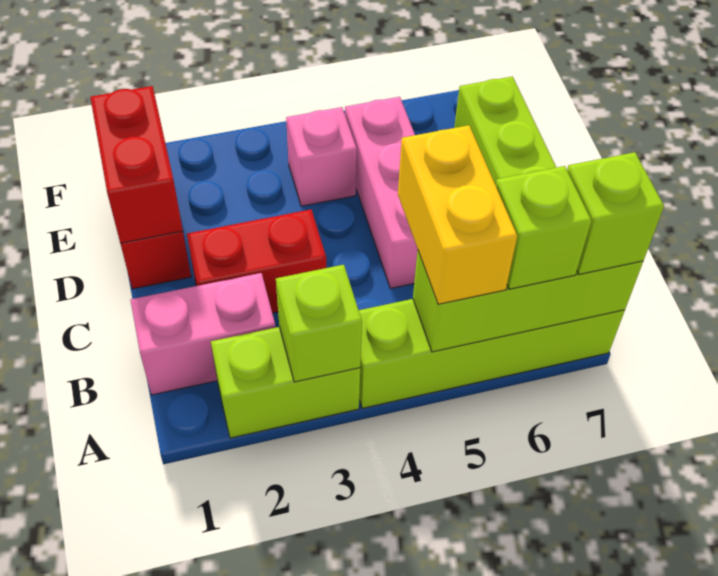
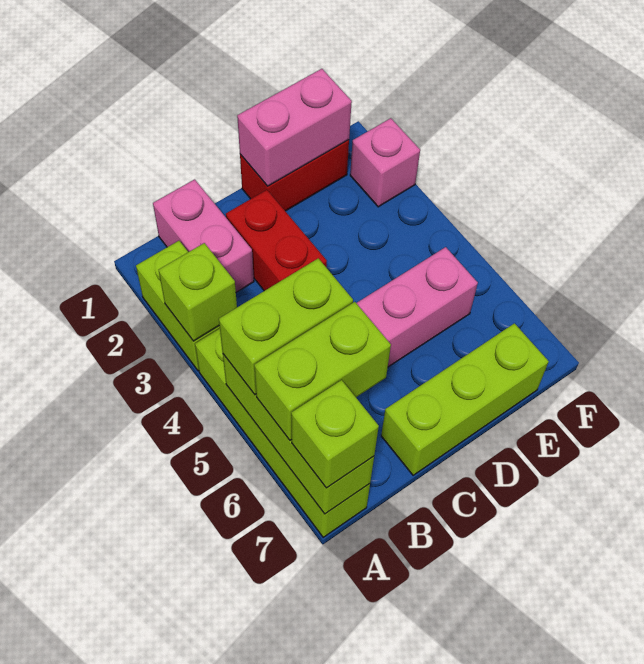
yellow 1x2 brick [398,125,517,304] -> lime 1x2 brick [219,258,353,395]
lime 1x1 brick [496,166,591,289] -> lime 1x2 brick [254,302,391,440]
red 1x2 brick [90,86,183,243] -> pink 1x2 brick [237,69,352,186]
pink 1x1 brick [286,107,357,206] -> pink 1x1 brick moved to [350,118,420,207]

